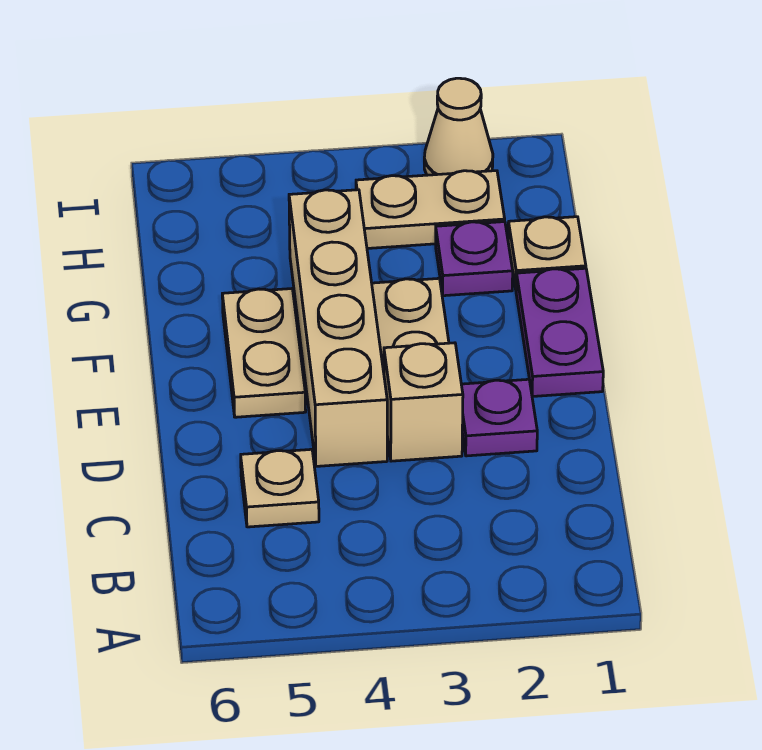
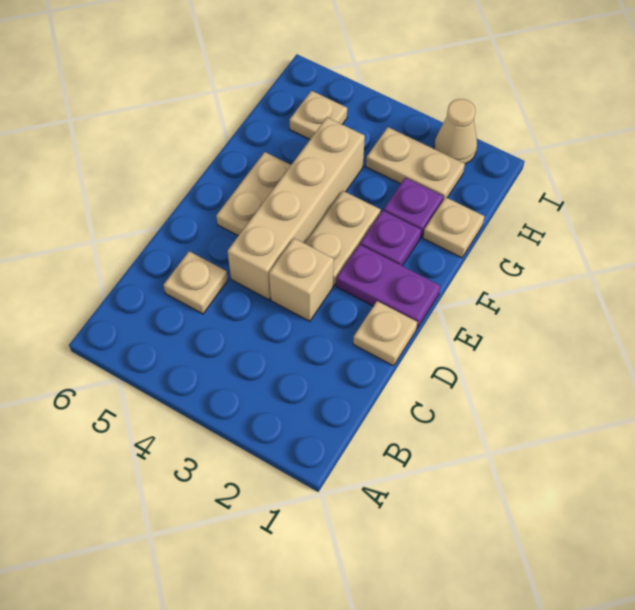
none -> tan 1x1 plate [353,301,417,366]
purple 1x1 plate [461,379,537,456] -> purple 1x1 plate moved to [360,211,421,266]
purple 1x2 plate [516,268,603,397] -> purple 1x2 plate turned to [336,244,440,329]
none -> tan 1x1 plate [289,91,347,139]

